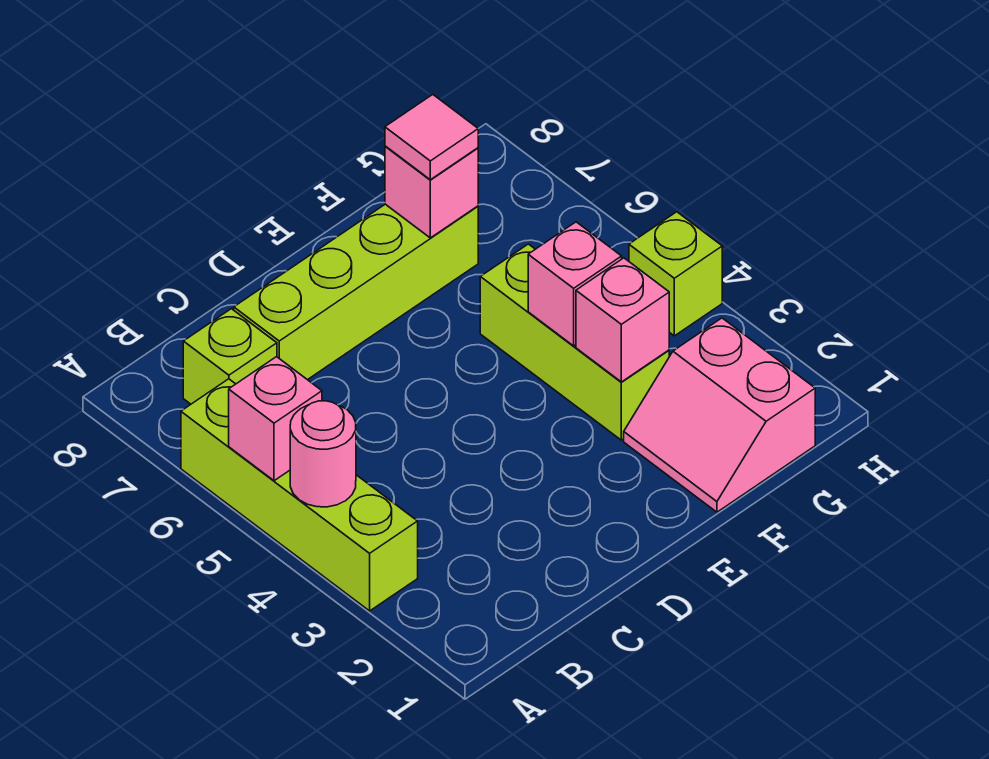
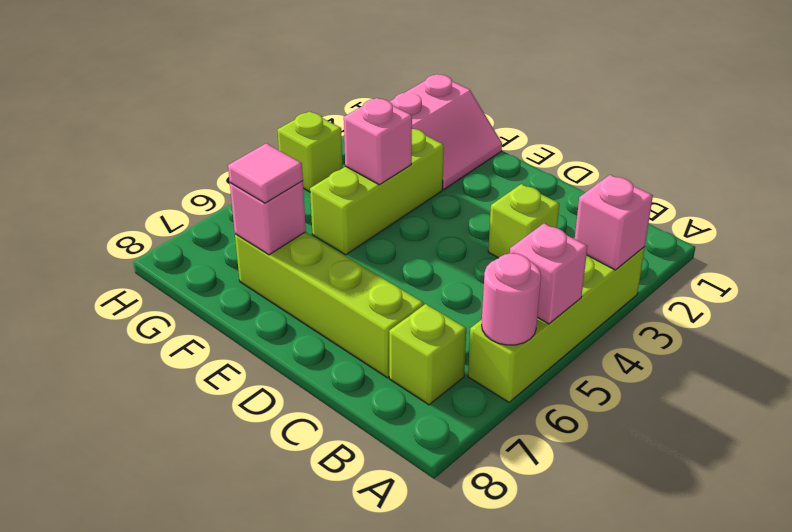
pink 1x1 round brick [290,401,356,507] -> pink 1x1 round brick moved to [482,254,541,345]
none -> lime 1x1 brick [488,184,559,258]
pink 1x1 brick [576,258,669,382] -> pink 1x1 brick moved to [575,175,653,270]

